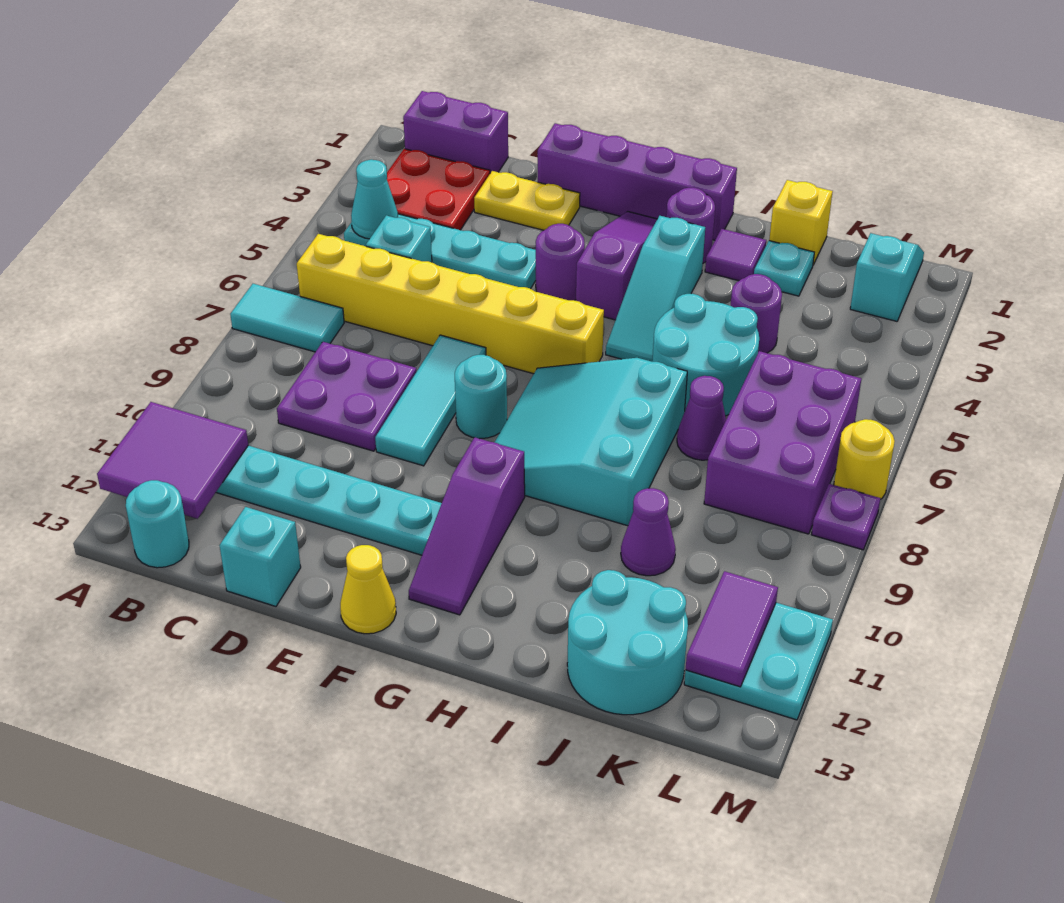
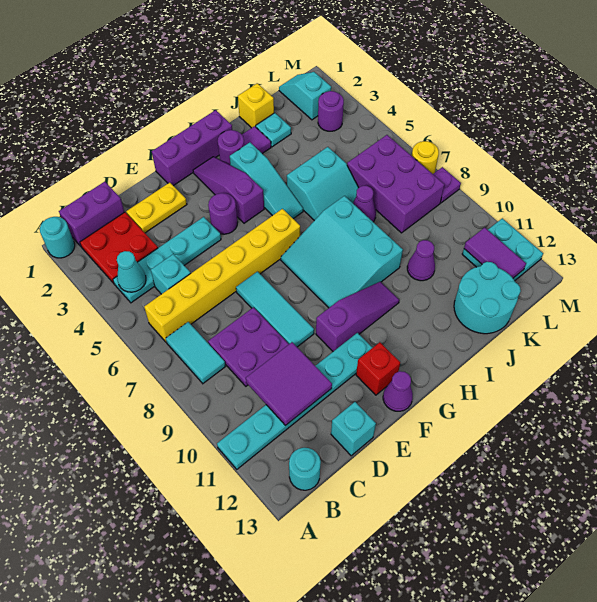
cyan 1x2 tile [230,284,344,352] -> cyan 1x2 tile turned to [166,322,226,383]
purple 2x2 tile [97,402,248,519] -> purple 2x2 tile moved to [246,342,332,426]
purple 1x4 brick [538,123,737,240] -> purple 1x3 brick [152,110,232,186]
cyan 1x1 round brick [455,355,507,439] -> cyan 1x1 round brick moved to [40,217,75,258]
none -> red 1x1 brick [356,342,400,395]
yellow 1x1 cone [340,545,396,634] -> purple 1x1 cone [383,371,413,411]
purple 1x3 slope [409,437,525,615] -> purple 1x3 slope turned to [316,282,399,351]
cyan 2x2 round brick [652,294,759,416] -> cyan 2x2 slope [287,147,359,220]
purple 1x1 round brick [731,274,782,353] -> purple 1x1 round brick moved to [318,91,344,131]

